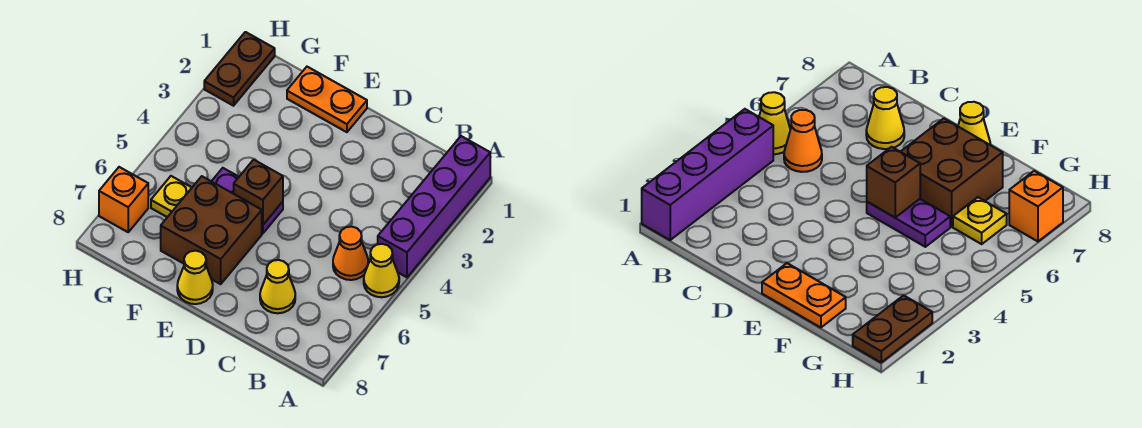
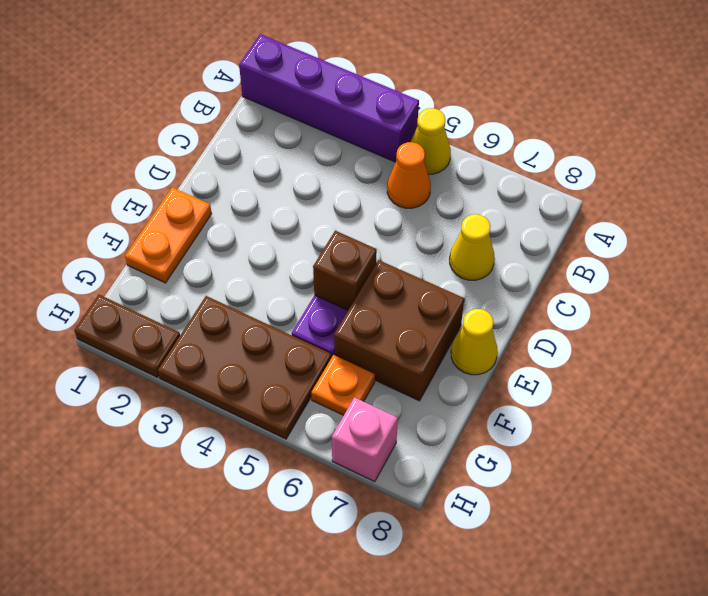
none -> brown 2x3 plate [158,296,331,439]
yellow 1x1 plate [151,176,192,217] -> orange 1x1 plate [311,355,375,415]
orange 1x1 brick [99,167,148,232] -> pink 1x1 brick [332,397,398,482]

